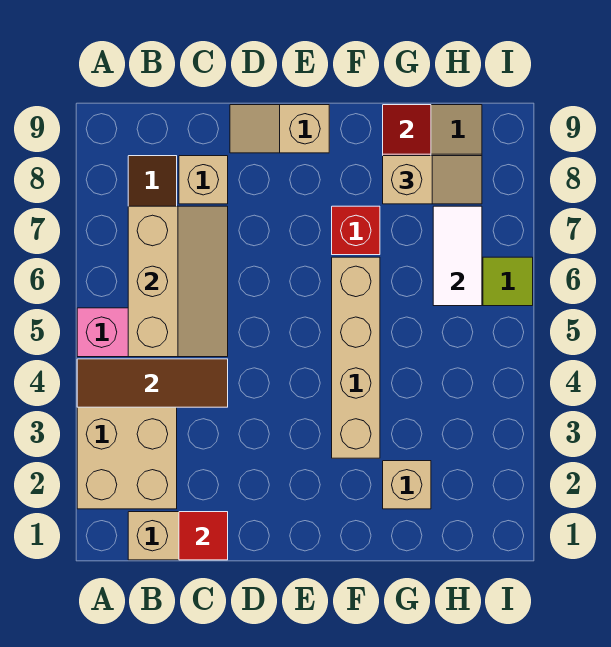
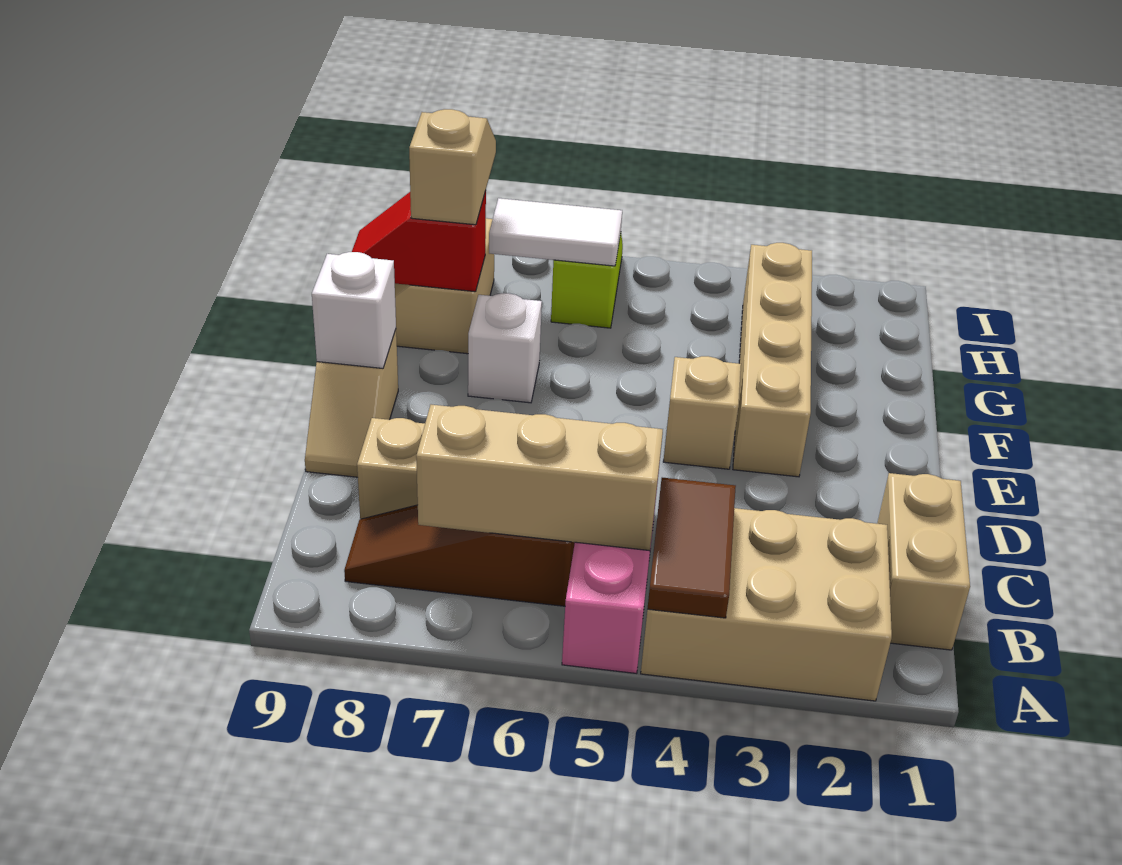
brown 1x3 tile [77,359,228,407] -> brown 1x2 tile [648,478,736,618]
red 1x1 tile [179,512,228,560] -> none
none -> white 1x1 brick [312,252,396,368]
tan 1x4 brick [332,257,380,458] -> tan 1x4 brick turned to [733,243,812,477]
red 1x1 brick [332,206,380,255] -> white 1x1 brick [468,293,542,403]
tan 1x1 brick [383,461,431,509] -> tan 1x1 brick moved to [663,356,741,469]

